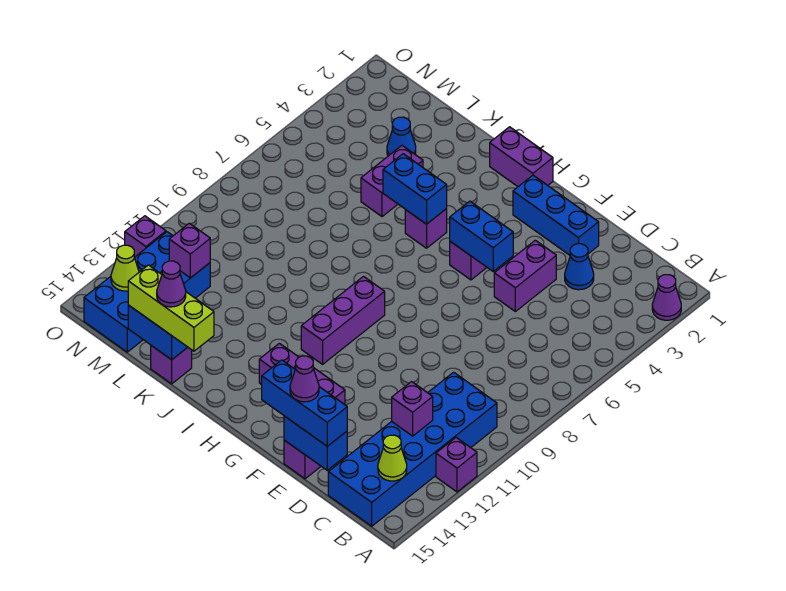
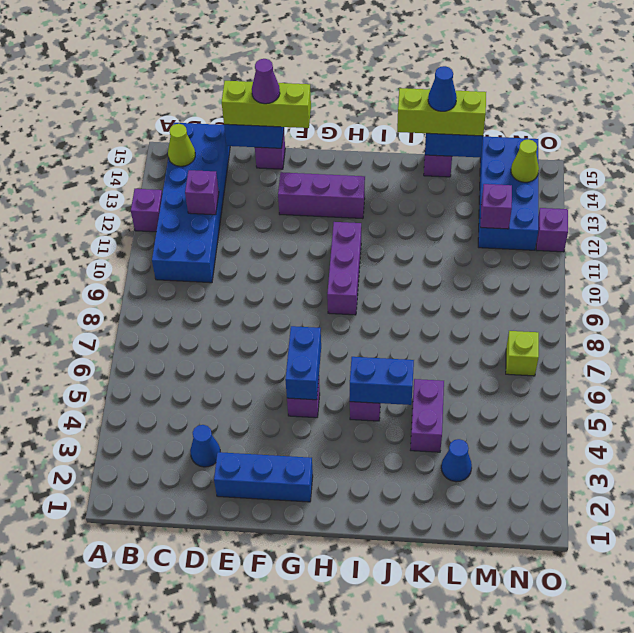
purple 1x1 cone [652,275,681,320] -> none
blue 1x3 brick [262,360,347,446] -> lime 1x3 brick [222,81,311,128]
purple 1x2 brick [494,240,556,311] -> none
blue 1x2 brick [450,201,513,271] -> blue 1x2 brick turned to [285,326,321,400]
purple 1x2 brick [490,127,553,187] -> none
purple 1x1 cone [157,261,186,307] -> blue 1x1 cone [428,66,457,111]
none -> lime 1x1 brick [506,331,539,376]

